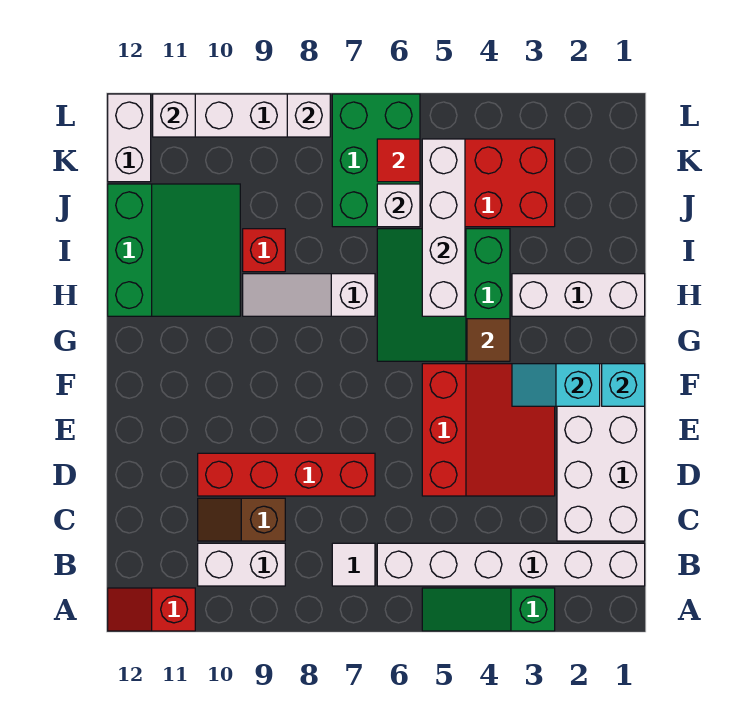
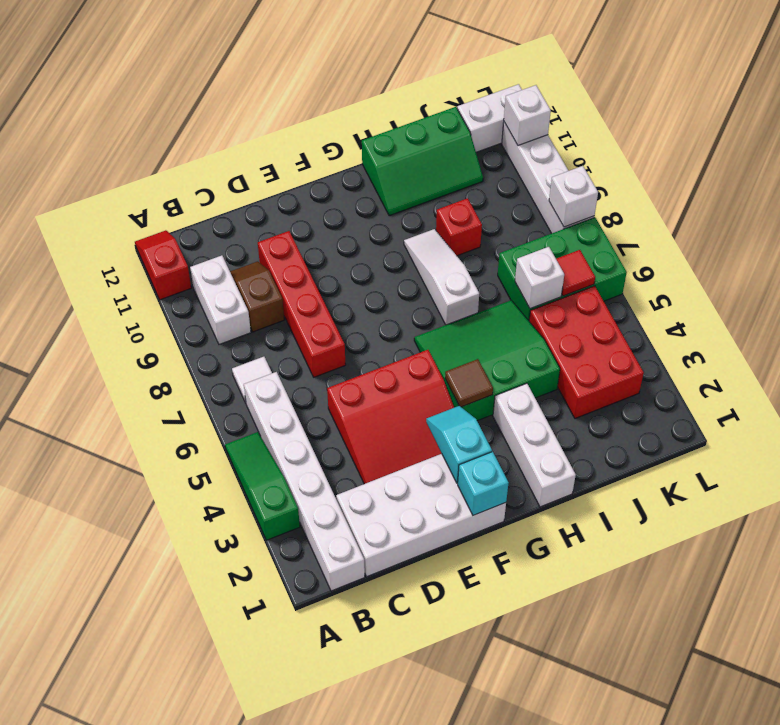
white 1x4 brick [422,139,465,316] -> none
green 3x3 slope [108,184,240,316] -> green 2x3 slope [362,107,483,216]

